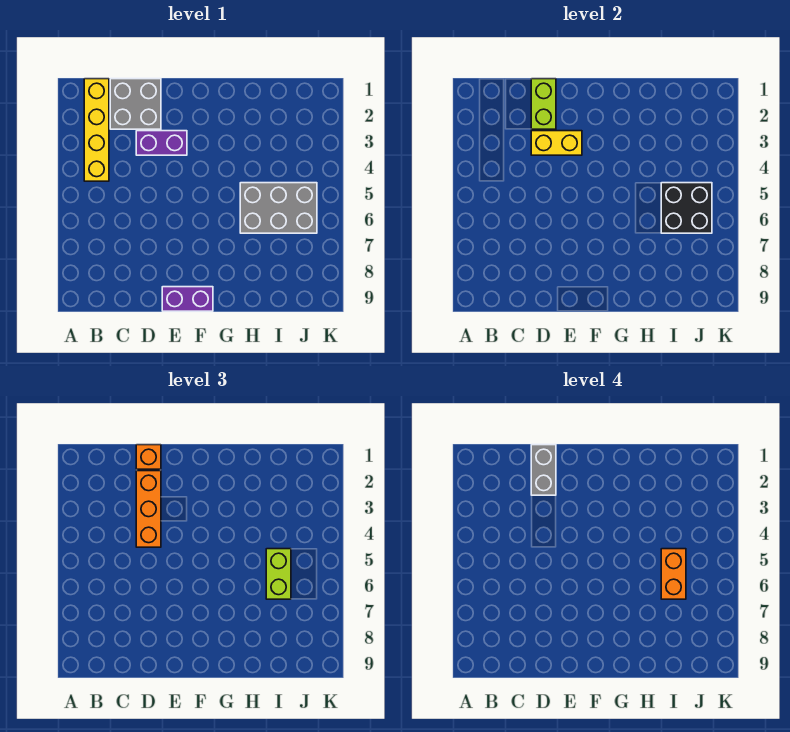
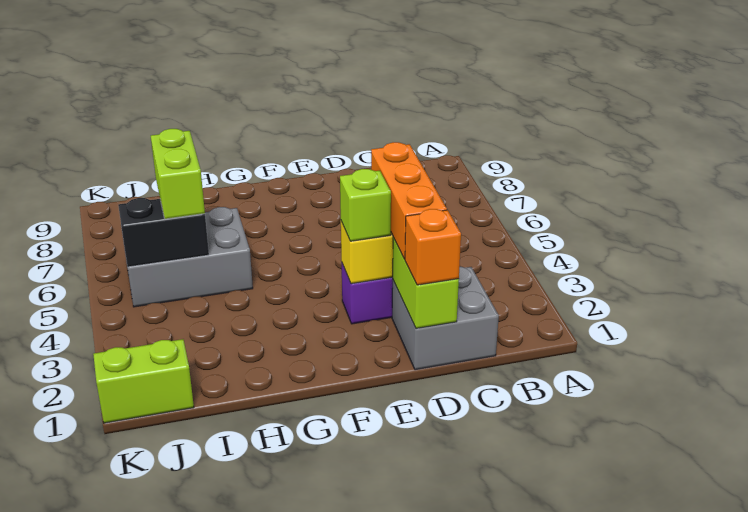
yellow 1x4 brick [84,79,109,181] -> none
grey 1x2 brick [531,445,556,495] -> none
none -> lime 1x1 brick [340,169,391,241]
purple 1x2 brick [162,287,213,311] -> none
black 2x2 brick [661,183,712,233] -> black 1x2 brick [118,198,209,267]
orange 1x2 brick [661,549,686,599] -> none
none -> lime 1x2 brick [93,339,194,423]

